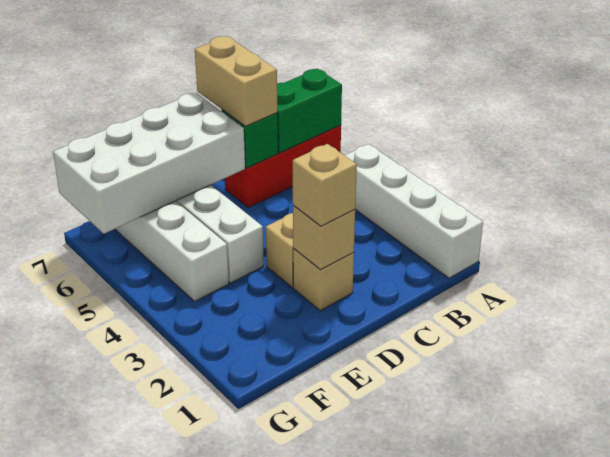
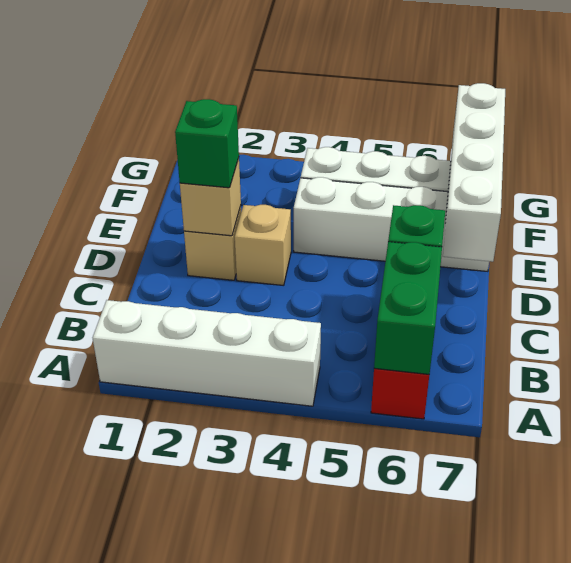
tan 1x2 brick [195,36,278,126] -> none
tan 1x1 brick [293,144,357,226] -> green 1x1 brick [175,99,239,188]
white 2x4 brick [53,93,245,234] -> white 1x4 brick [443,83,505,262]

